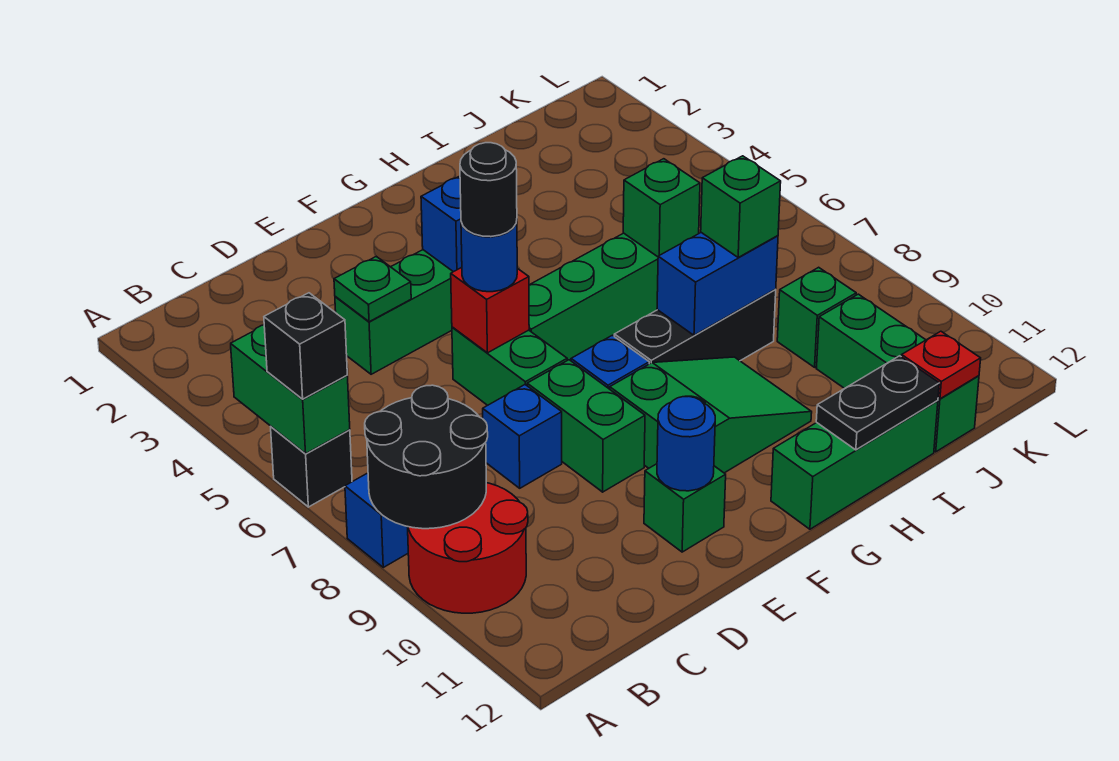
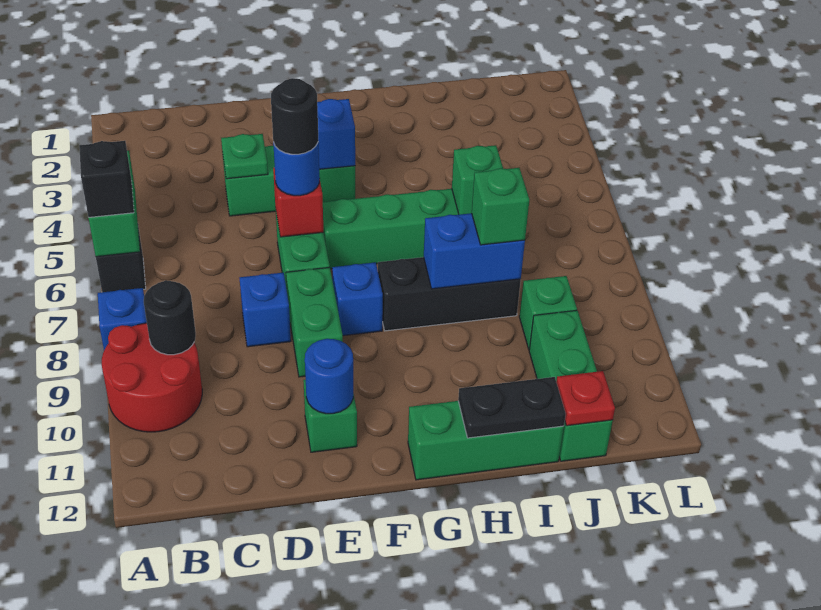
black 2x2 round brick [365,385,488,529] -> black 1x1 round brick [144,281,196,355]
green 2x3 slope [610,357,812,473] -> none

